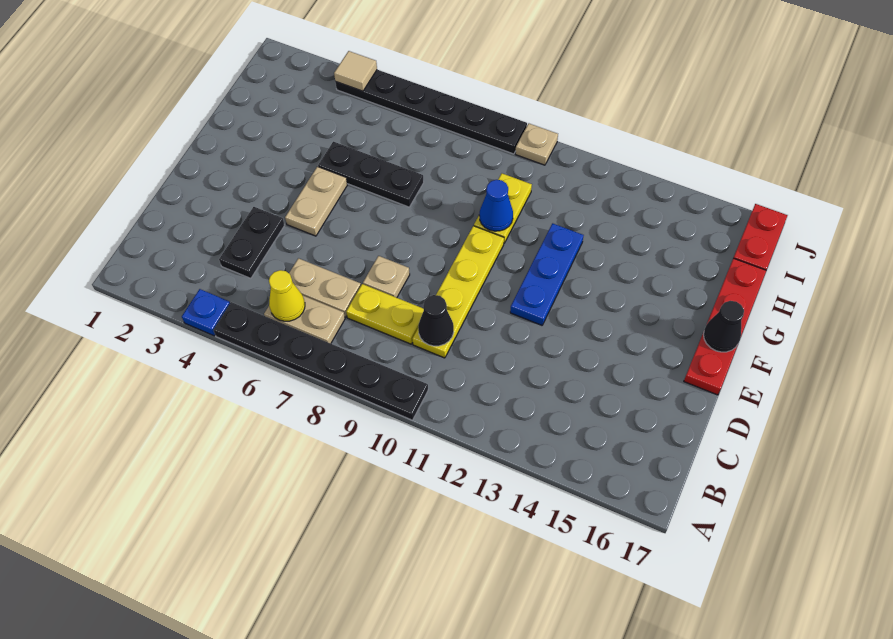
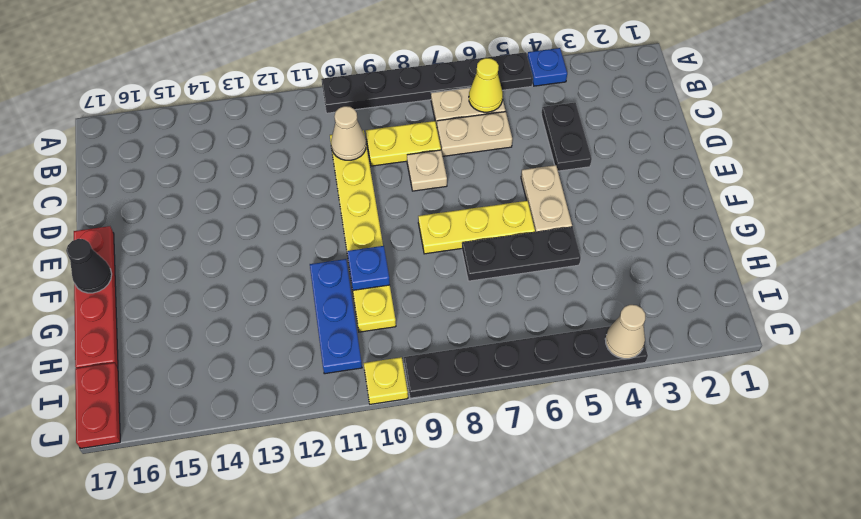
black 1x1 cone [418,295,454,346] -> tan 1x1 cone [331,106,366,160]
blue 1x3 plate [510,223,584,325] -> blue 1x3 plate moved to [310,259,362,374]
none -> yellow 1x3 plate [418,201,535,254]
blue 1x1 cone [479,180,513,231] -> blue 1x1 plate [347,246,390,290]
tan 1x1 tile [334,51,377,91] -> tan 1x1 cone [605,305,645,359]
tan 1x1 plate [515,124,558,165] -> yellow 1x1 plate [364,357,408,404]

